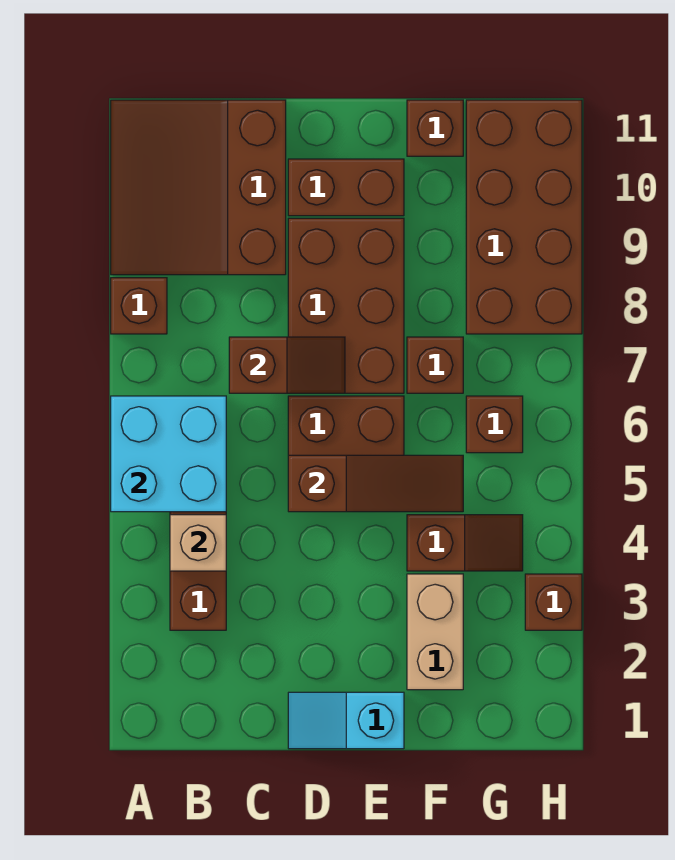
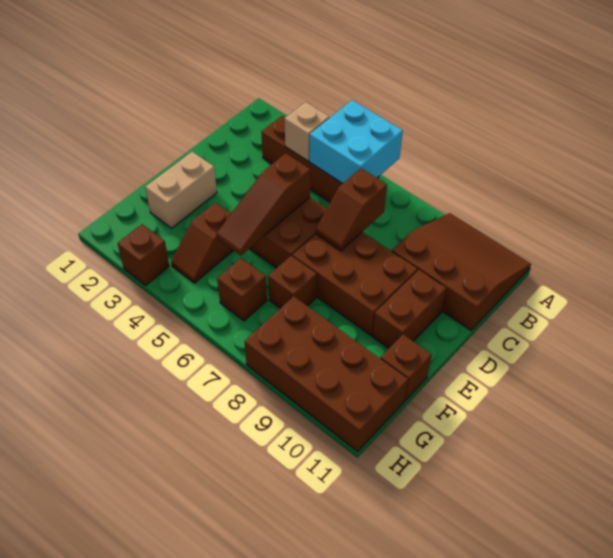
brown 1x1 brick [111,278,167,334] -> none
cyan 1x2 slope [288,692,404,749] -> none
tan 1x2 brick [407,574,463,690] -> tan 1x2 brick turned to [145,152,217,228]

